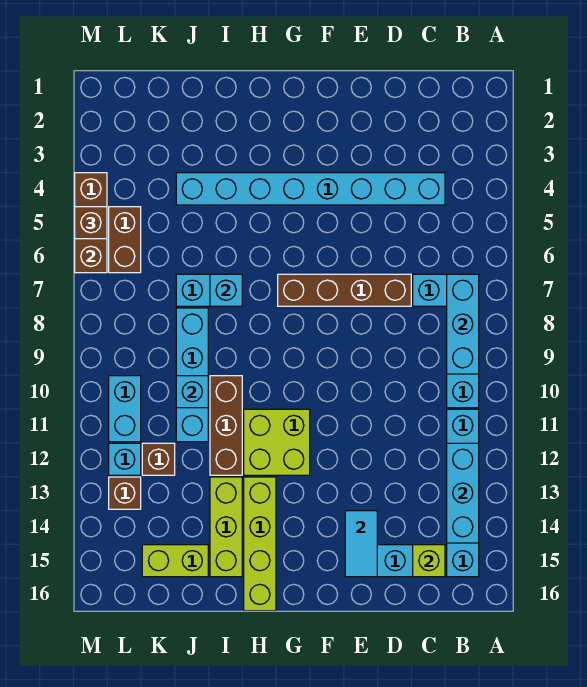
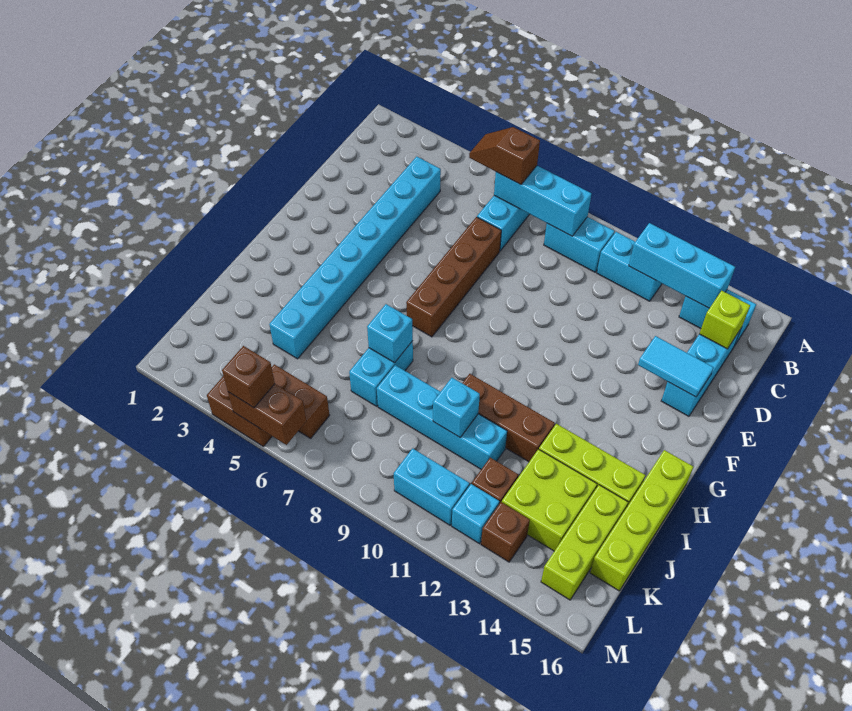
none -> brown 1x2 slope [469,127,540,185]
lime 2x2 brick [244,409,310,475] -> lime 2x2 brick moved to [502,449,597,551]
lime 1x4 brick [244,477,276,611] -> lime 1x4 brick turned to [590,450,693,591]
lime 1x2 brick [142,545,208,577] -> lime 1x3 brick [541,485,628,600]

